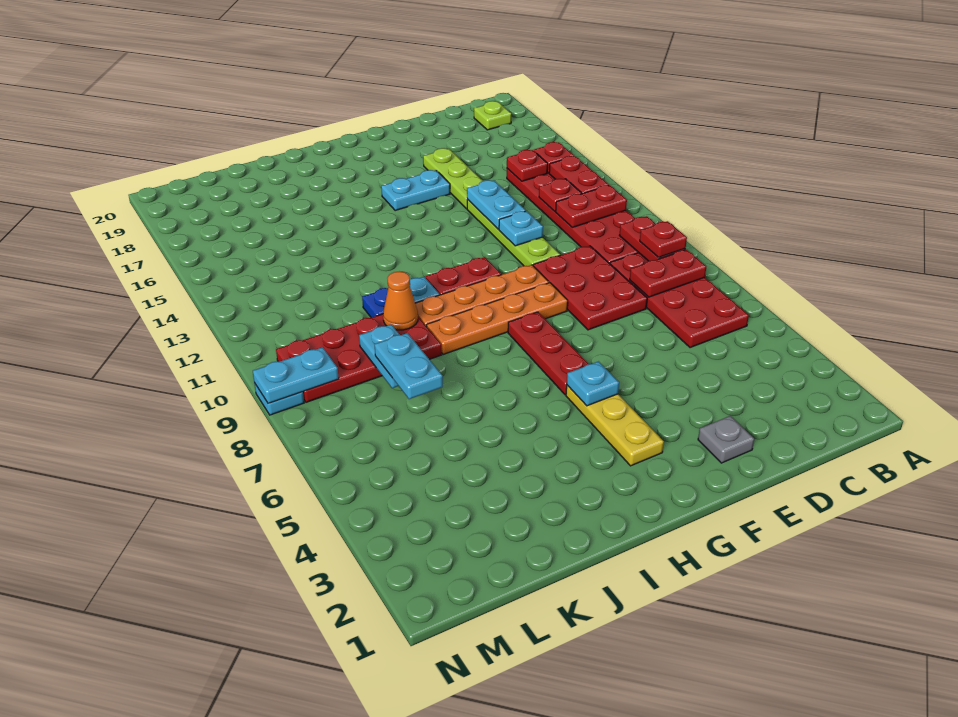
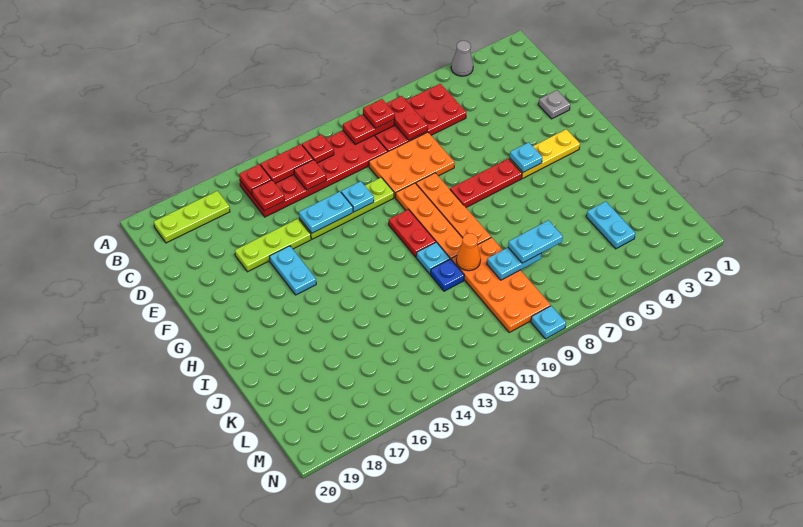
none -> grey 1x1 cone [451,41,473,76]
red 1x2 plate [556,185,627,227] -> red 1x1 plate [302,134,334,163]
lime 1x1 plate [474,101,511,130] -> lime 1x3 plate [154,191,230,243]
red 2x3 plate [533,246,647,330] -> orange 2x3 plate [369,132,455,198]
red 2x4 plate [276,314,441,402] -> orange 2x4 plate [452,237,550,332]
cyan 1x2 plate [253,347,339,404] -> cyan 1x2 plate moved to [586,201,635,249]

